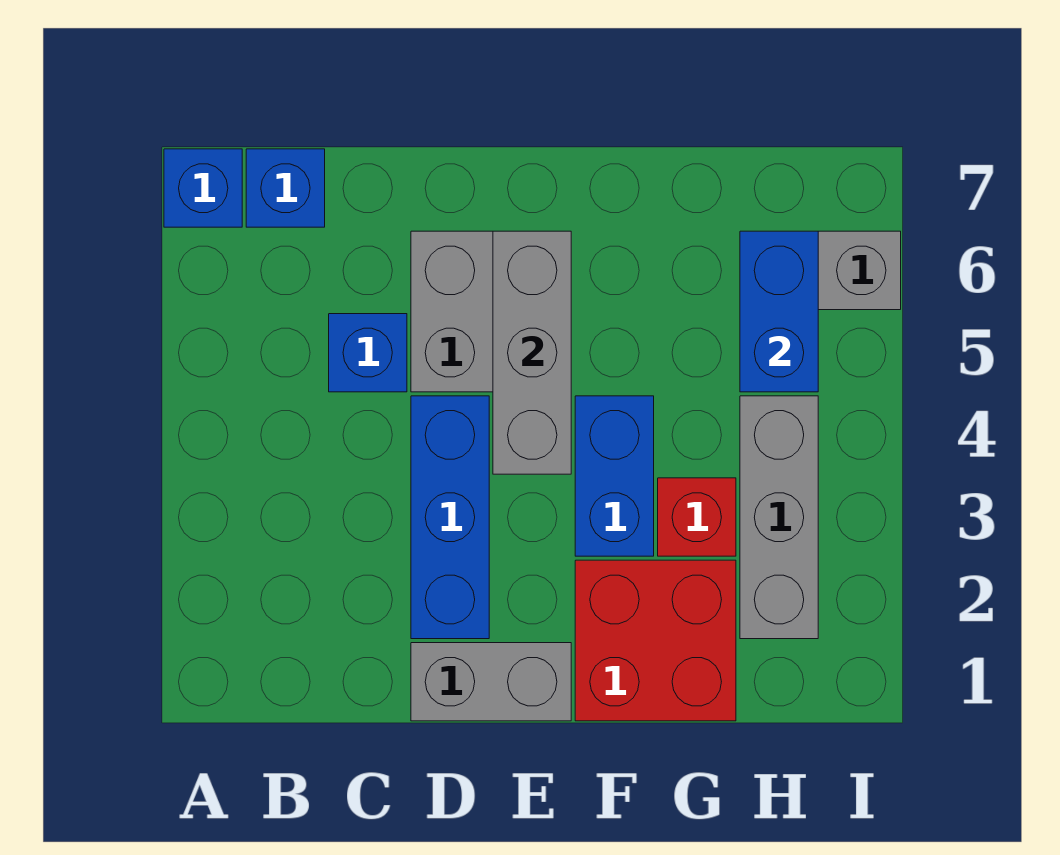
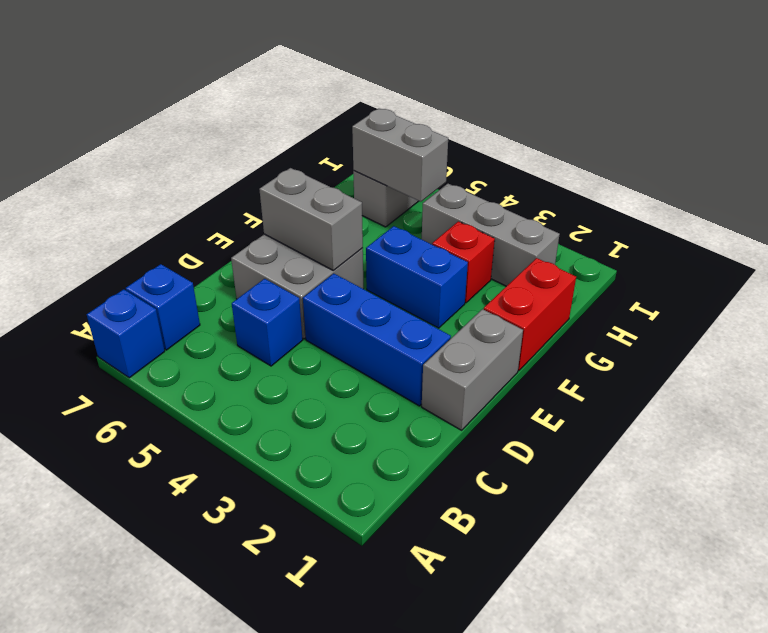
grey 1x3 brick [493,231,571,474] -> grey 1x2 brick [259,168,363,270]
red 2x2 brick [575,560,736,721] -> red 1x2 brick [484,258,576,371]
blue 1x2 brick [740,231,818,392] -> grey 1x2 brick [352,109,448,202]

